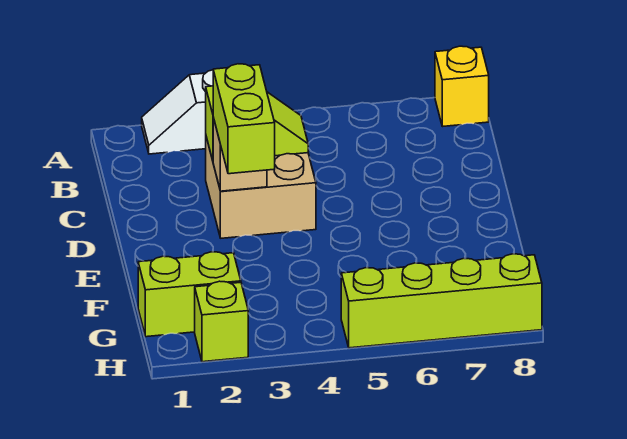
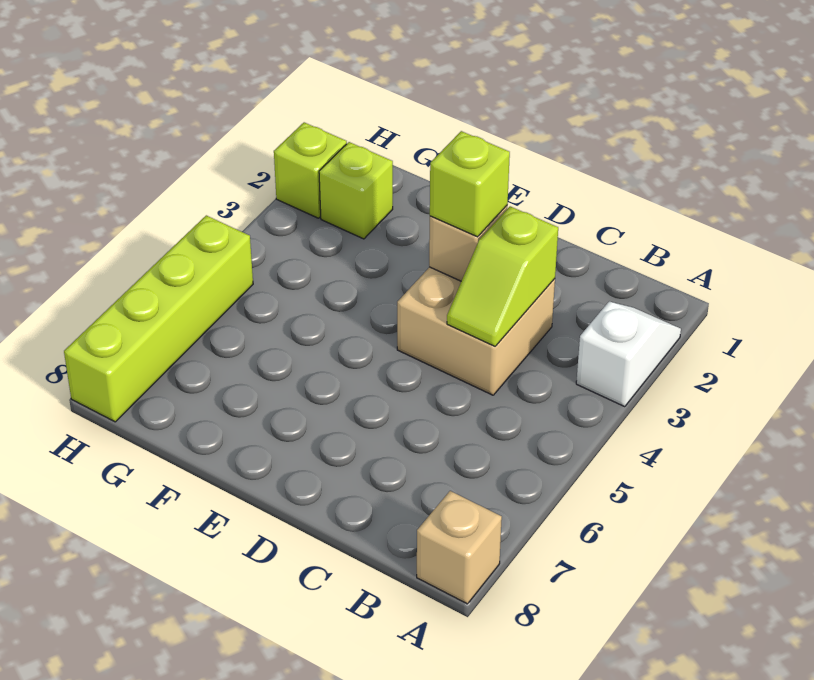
yellow 1x1 brick [435,46,489,127] -> tan 1x1 brick [417,491,502,604]
lime 1x2 brick [213,64,275,174] -> lime 1x1 brick [430,131,510,237]
lime 1x2 brick [138,252,241,337] -> lime 1x1 brick [319,142,393,239]

